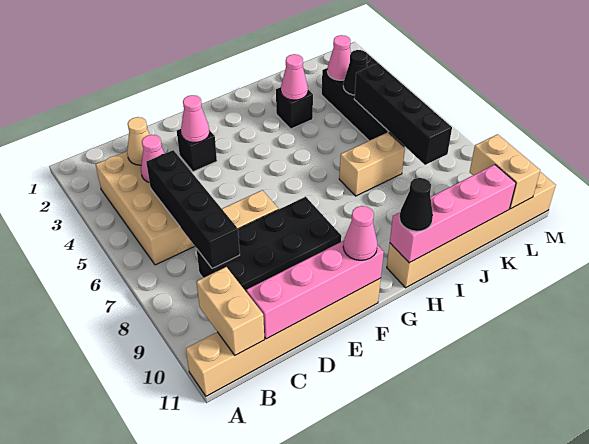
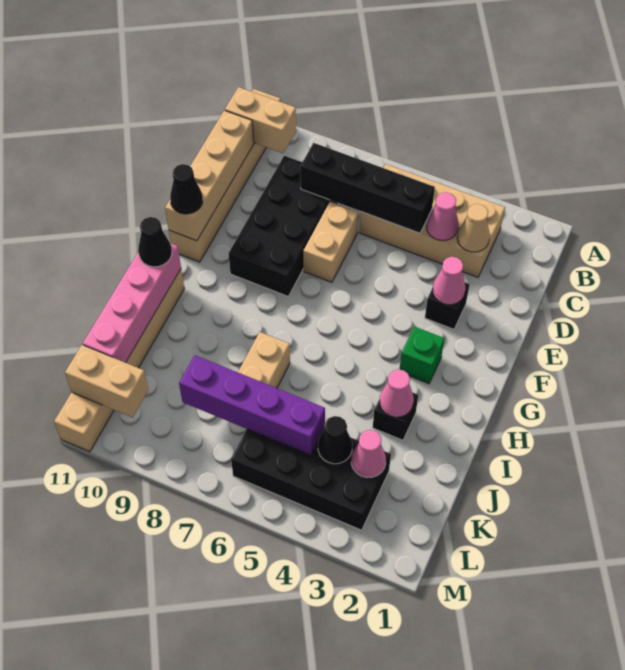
pink 1x4 brick [246,241,384,339] -> tan 1x4 brick [165,110,254,241]
pink 1x1 cone [343,206,377,260] -> black 1x1 cone [170,164,203,214]
none -> green 1x1 brick [400,327,445,384]
black 1x4 brick [354,63,452,165] -> purple 1x4 brick [179,355,325,455]

